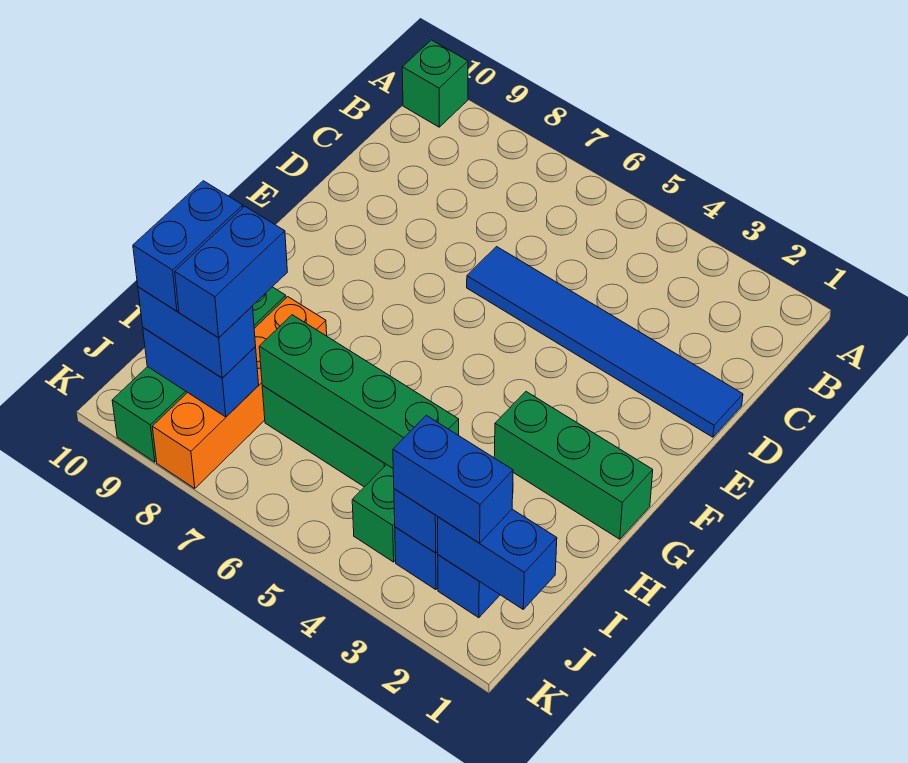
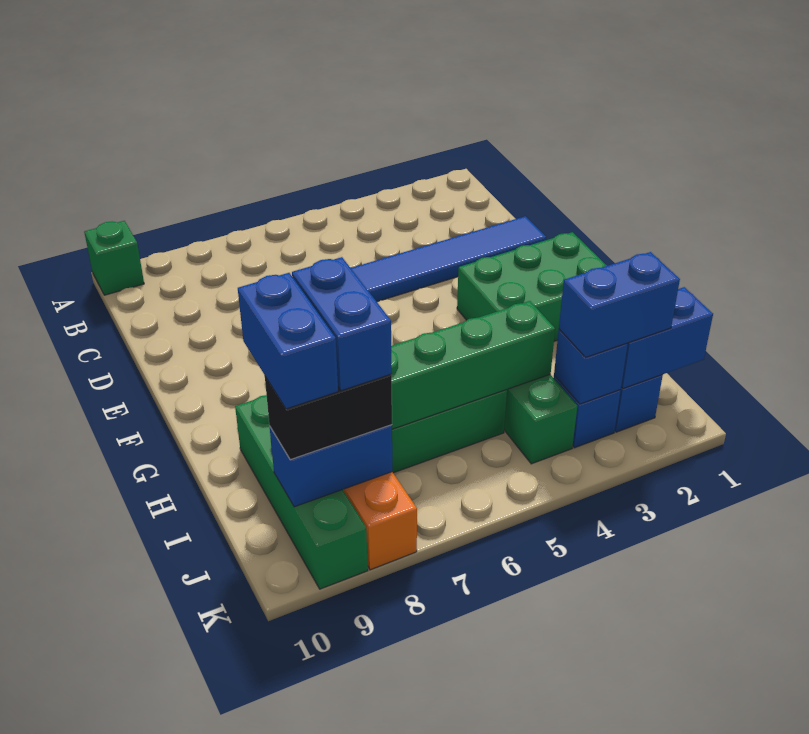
green 1x3 brick [494,392,653,539] -> green 2x3 brick [457,232,607,341]
blue 1x2 brick [138,287,256,378] -> black 1x2 brick [265,374,392,460]

